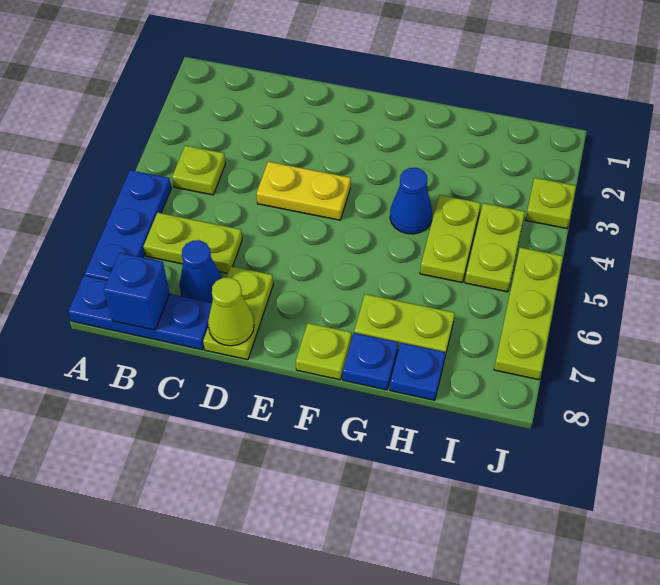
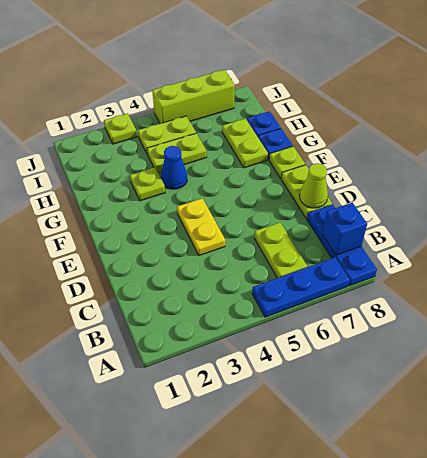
lime 1x1 plate [172,146,226,195] -> lime 1x1 plate moved to [130,167,165,201]
blue 1x1 cone [179,240,222,303] -> none
lime 1x2 plate [203,266,273,360] -> lime 1x2 plate turned to [281,165,332,219]
lime 1x3 plate [494,247,563,380] -> lime 1x3 brick [152,70,235,124]

